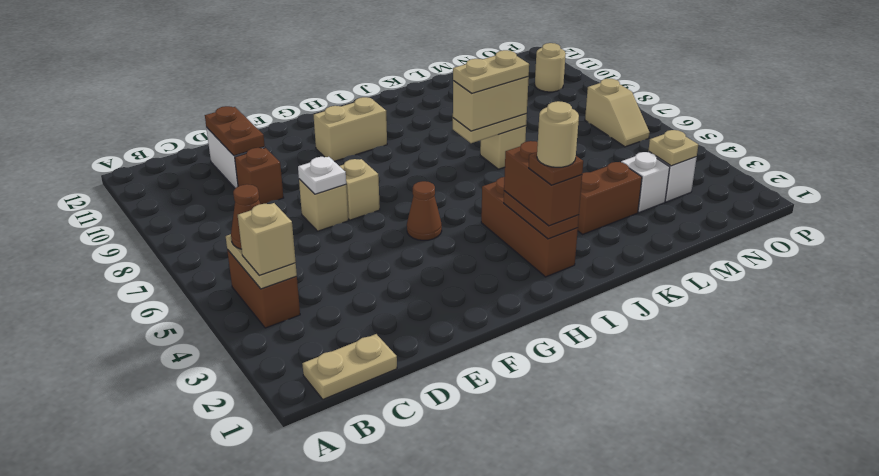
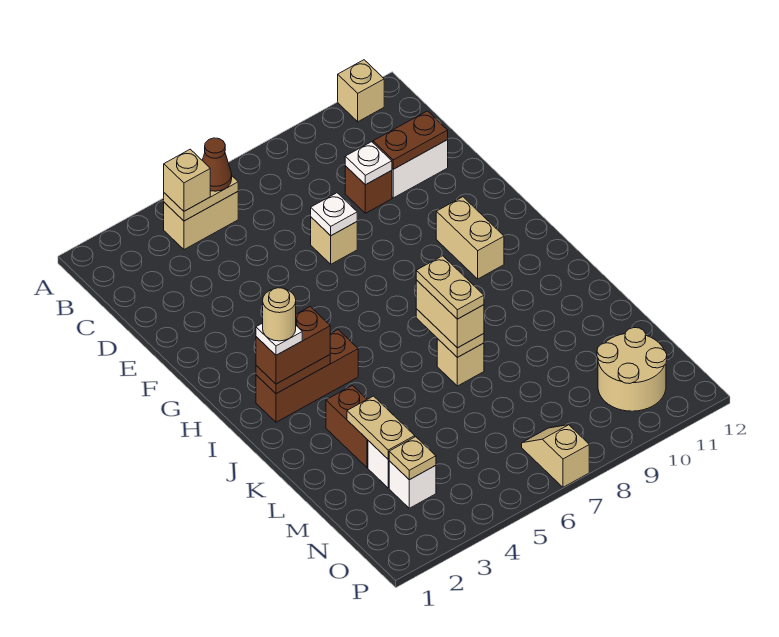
tan 1x2 plate [302,334,397,399] -> tan 1x2 plate moved to [347,396,415,459]
brown 1x2 brick [227,250,300,328] -> tan 1x2 brick [164,192,238,250]
none -> white 1x1 plate [345,142,392,185]
tan 1x1 brick [340,159,380,220] -> tan 1x1 brick moved to [338,60,384,122]
brown 1x1 cone [407,181,442,240] -> none
brown 1x1 plate [529,152,583,185] -> white 1x1 plate [256,323,302,355]
tan 1x2 slope [585,78,649,147] -> tan 1x2 slope turned to [522,425,589,487]
tan 1x1 round brick [535,43,566,92] -> tan 2x2 round brick [597,328,667,411]

